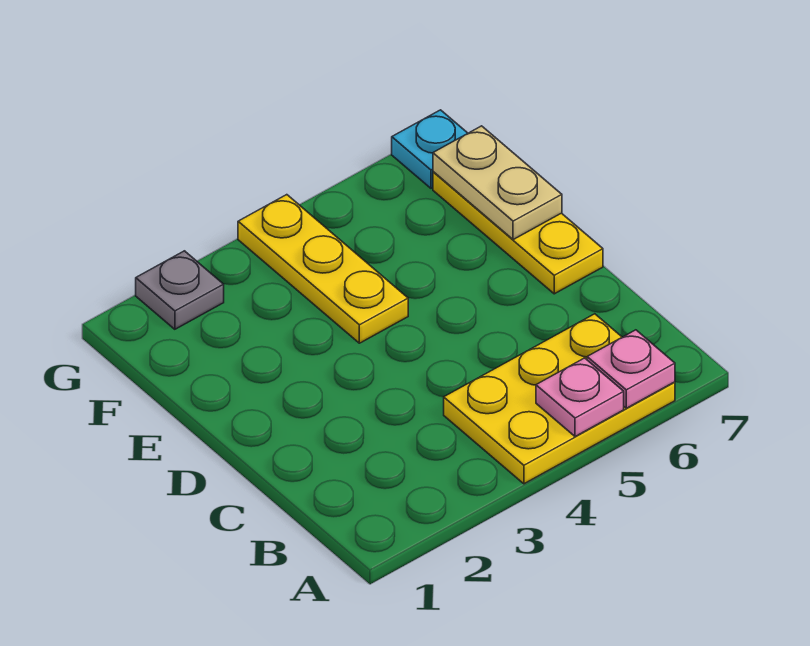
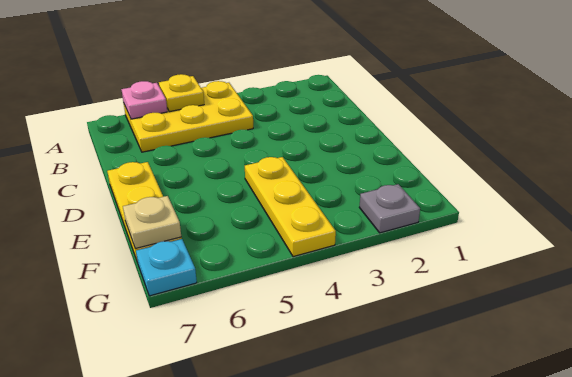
pink 1x1 plate [536,358,624,437] -> yellow 1x1 plate [159,74,204,112]
tan 1x2 plate [433,126,562,240] -> tan 1x1 plate [123,196,181,249]

